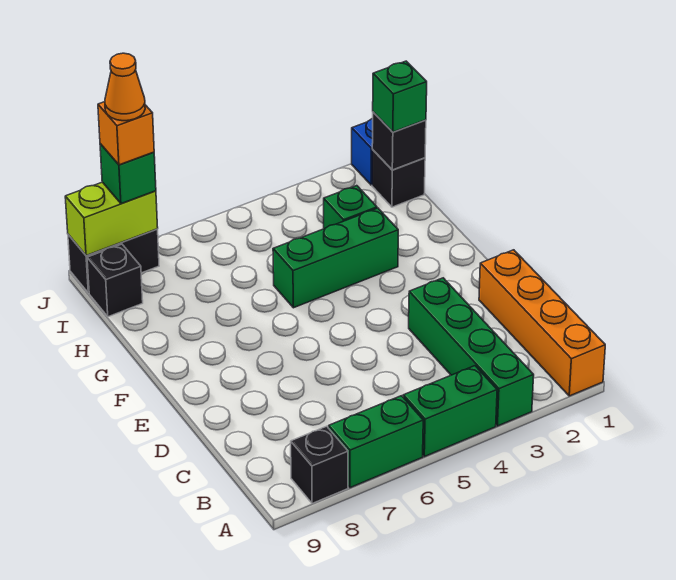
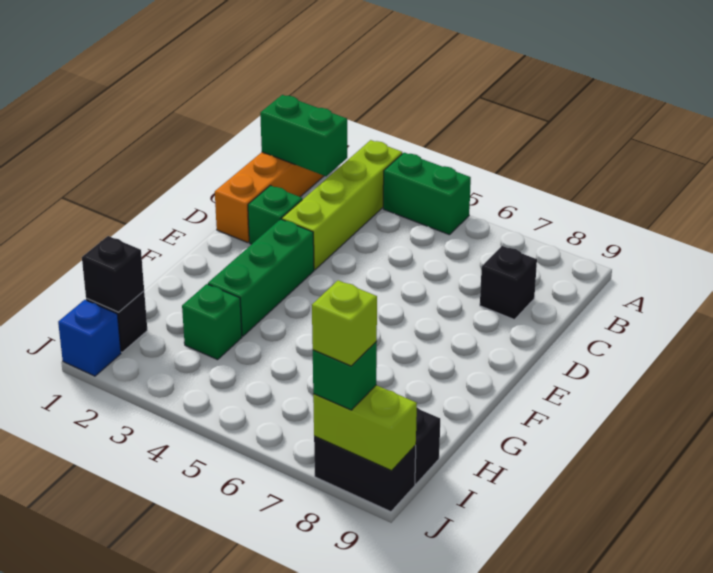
green 1x4 brick [409,278,534,426] -> lime 1x4 brick [282,140,402,270]
green 1x2 brick [329,396,423,488] -> green 1x2 brick moved to [260,95,347,176]
black 1x1 brick [291,426,348,503] -> black 1x1 brick moved to [480,246,537,320]
green 1x3 brick [273,208,398,308] -> green 1x3 brick turned to [208,219,314,336]
green 1x1 brick [373,61,427,132] -> green 1x1 brick moved to [248,186,302,244]
orange 1x1 brick [98,102,154,165] -> lime 1x1 brick [312,280,377,366]
orange 1x1 cone [105,53,145,121] -> none

